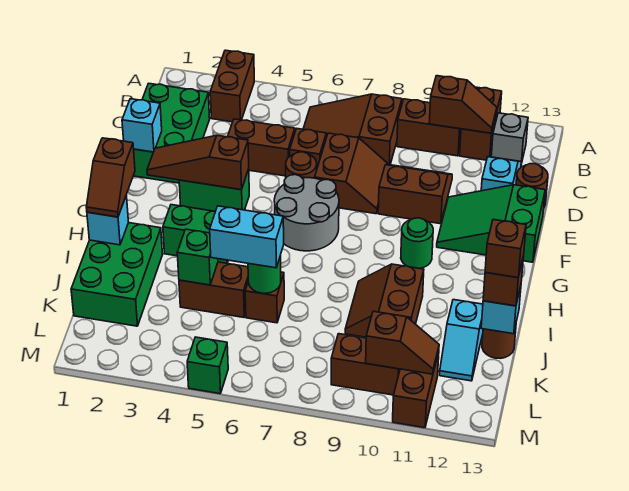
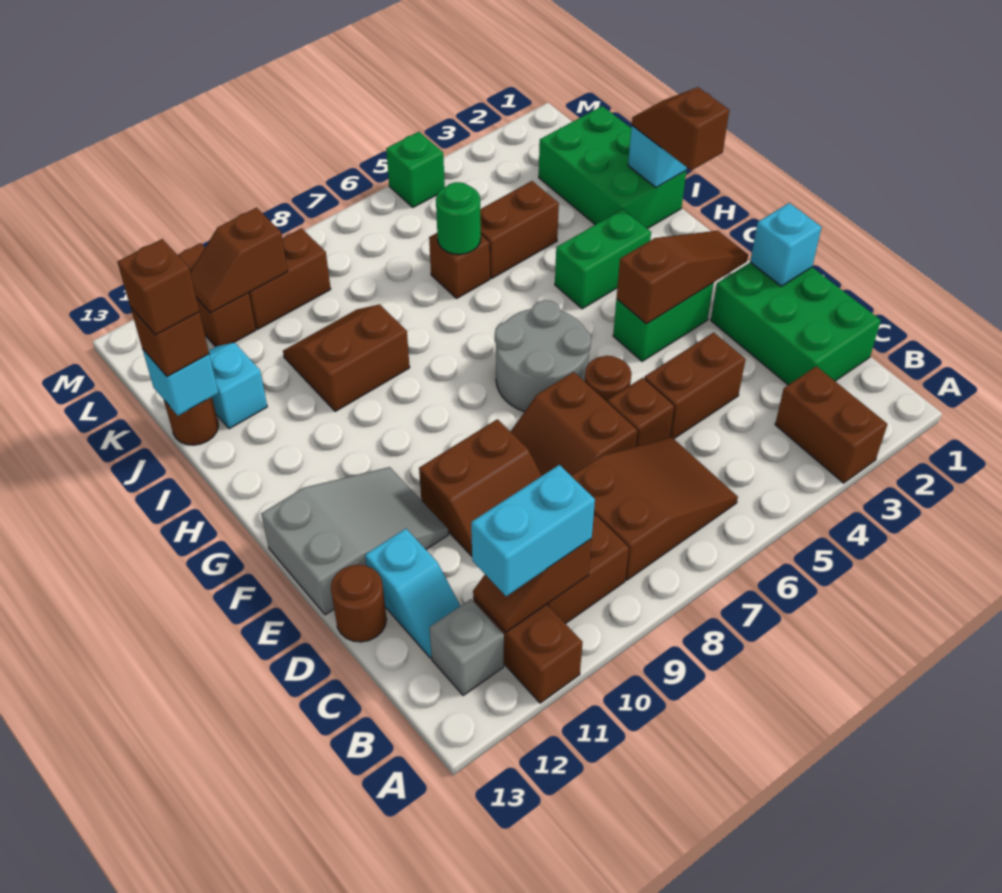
green 2x3 slope [437,185,545,262] -> grey 2x3 slope [261,467,448,615]
green 1x1 round brick [401,218,433,268] -> none
brown 2x2 slope [345,264,424,337] -> brown 2x2 slope turned to [283,304,410,412]
green 1x1 brick [177,229,218,285] -> none
cyan 1x2 brick [210,206,284,268] -> cyan 1x2 brick moved to [471,465,595,596]

